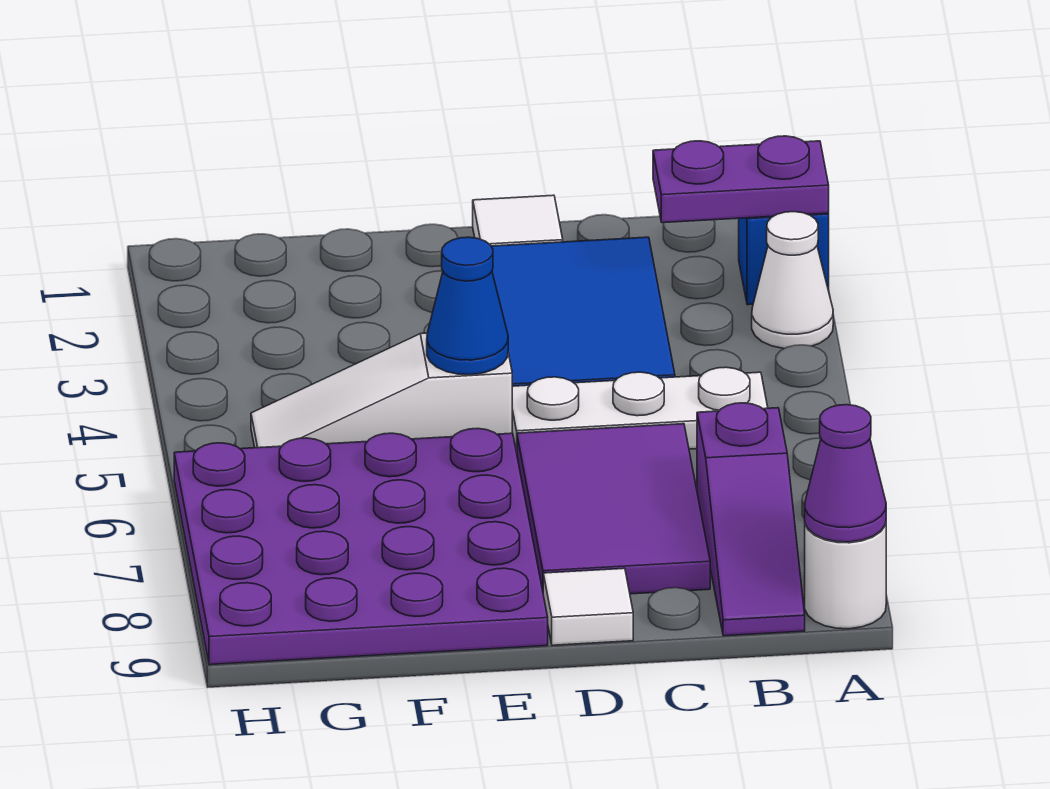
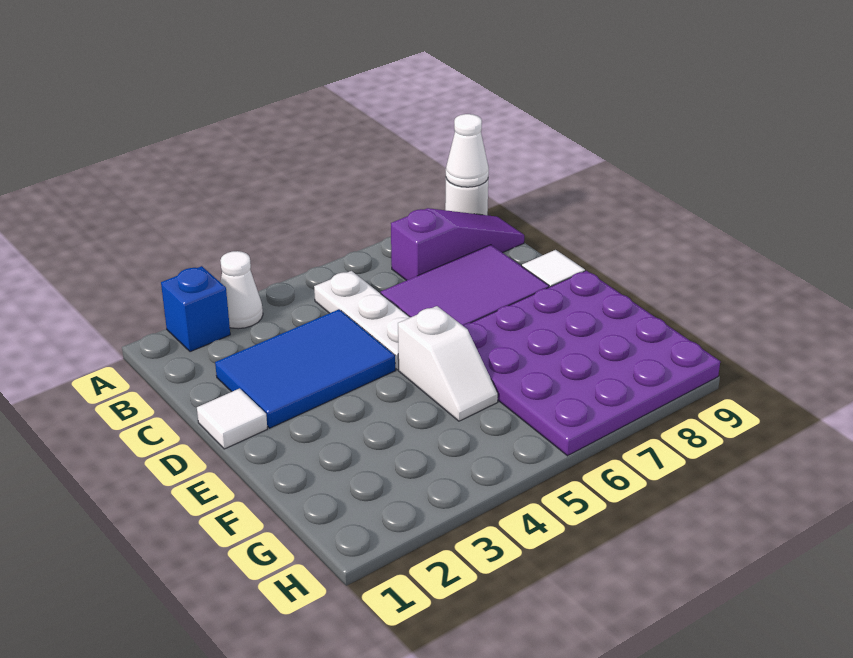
purple 1x2 plate [653,136,829,223] -> none
purple 1x1 cone [805,405,886,542] -> white 1x1 cone [446,114,489,187]
white 1x3 slope [251,333,512,448] -> white 1x2 slope [398,306,498,421]
blue 1x1 cone [427,237,508,375] -> none

